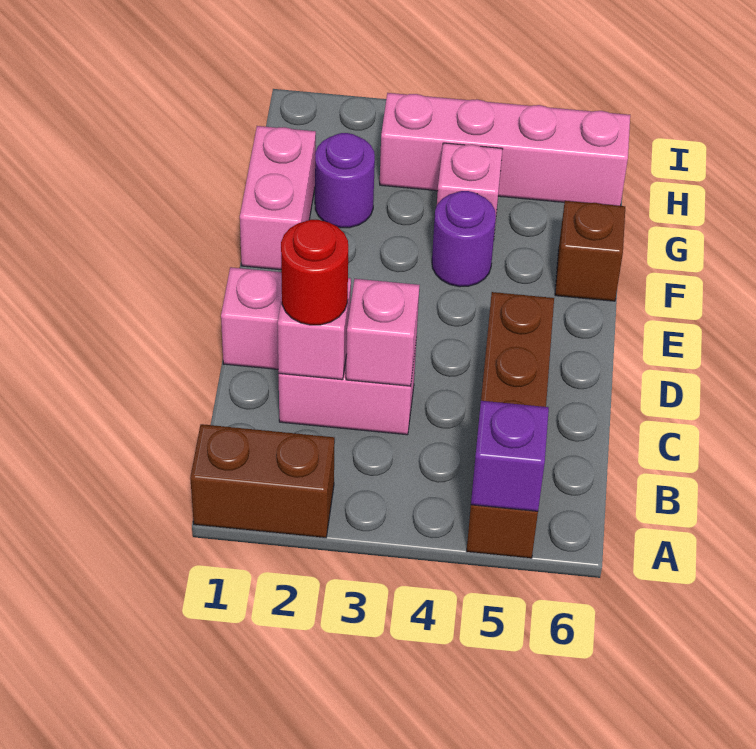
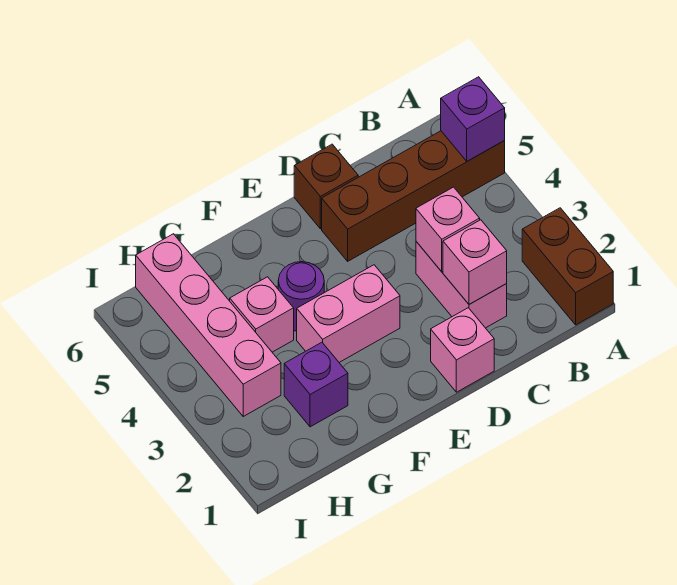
red 1x1 round brick [281,220,348,325] -> none
pink 1x2 brick [240,126,316,270] -> pink 1x2 brick moved to [297,265,400,362]
brown 1x1 brick [555,201,625,301] -> brown 1x1 brick moved to [294,144,358,229]
purple 1x1 round brick [315,133,375,228] -> purple 1x1 brick [284,342,348,427]

